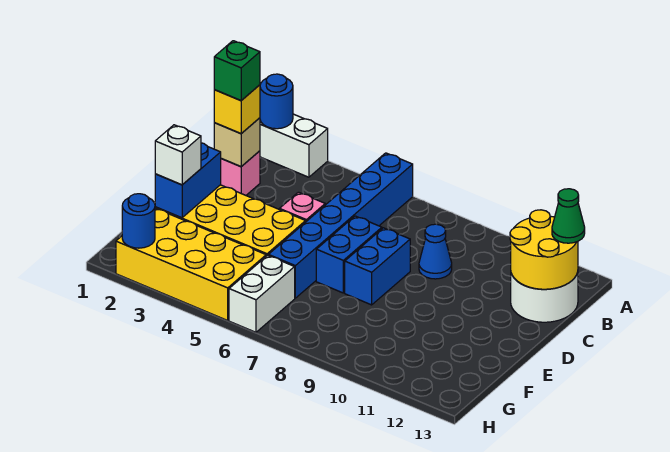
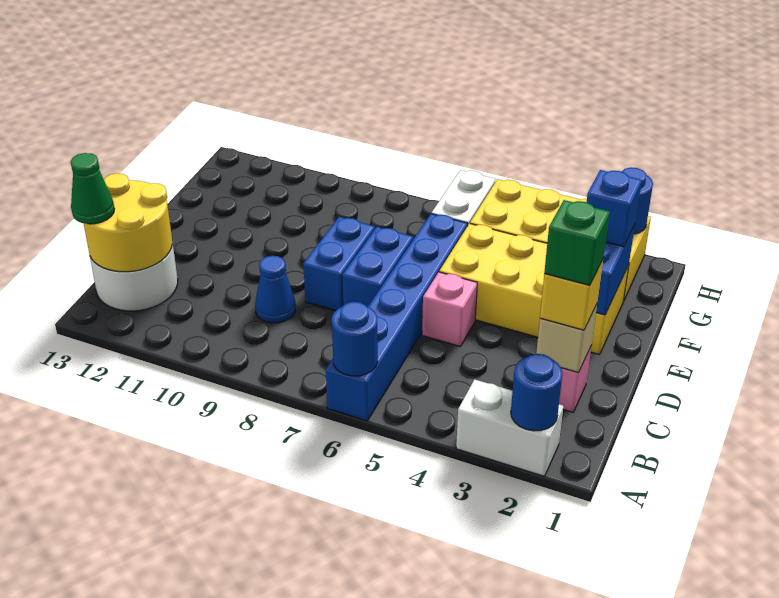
none -> blue 1x1 round brick [332,302,378,376]
white 1x1 brick [155,125,201,185] -> blue 1x1 brick [587,170,642,247]

